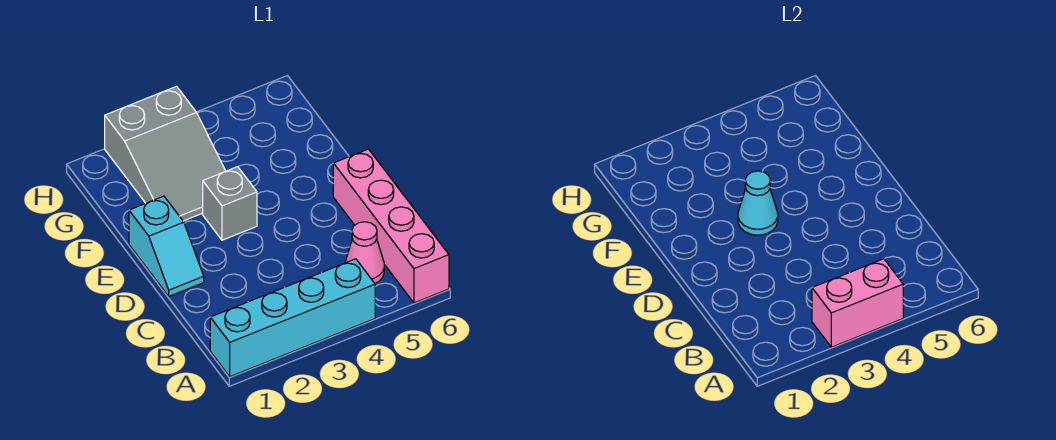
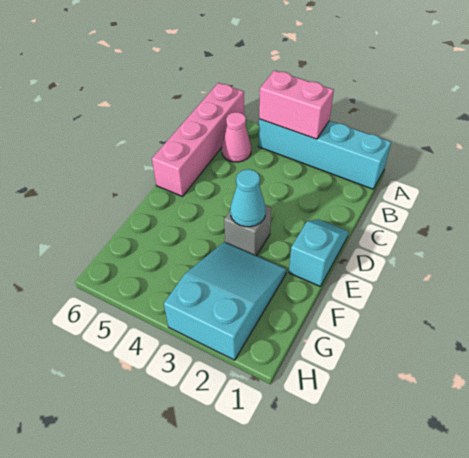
grey 2x3 slope [105,87,225,221] -> cyan 2x3 slope [164,242,287,360]

